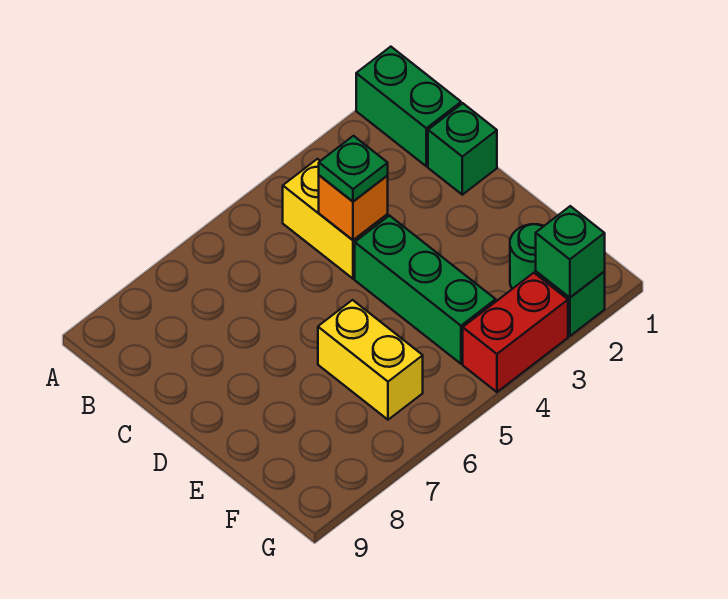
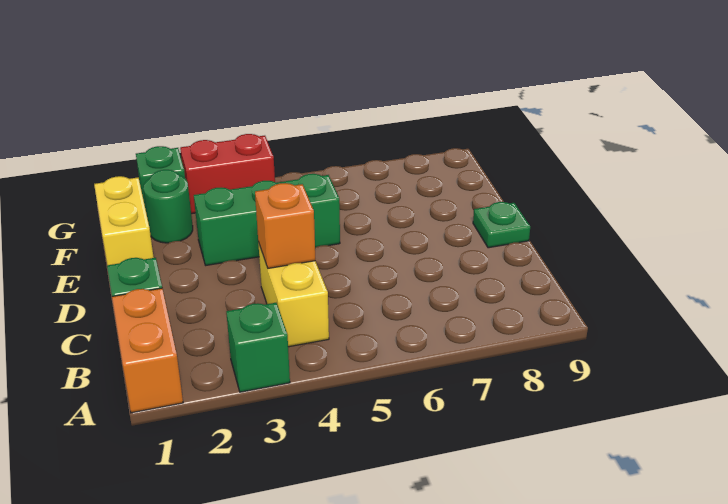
green 1x2 brick [356,47,461,166] -> orange 1x2 brick [112,288,183,413]
green 1x1 plate [319,136,388,201] -> green 1x1 plate moved to [473,202,530,248]
green 1x3 brick [355,216,496,364] -> green 1x3 brick turned to [194,174,340,265]
yellow 1x2 brick [318,300,423,420] -> yellow 1x2 brick moved to [94,176,154,265]
green 1x1 brick [536,206,605,298] -> green 1x1 brick moved to [226,303,290,392]

